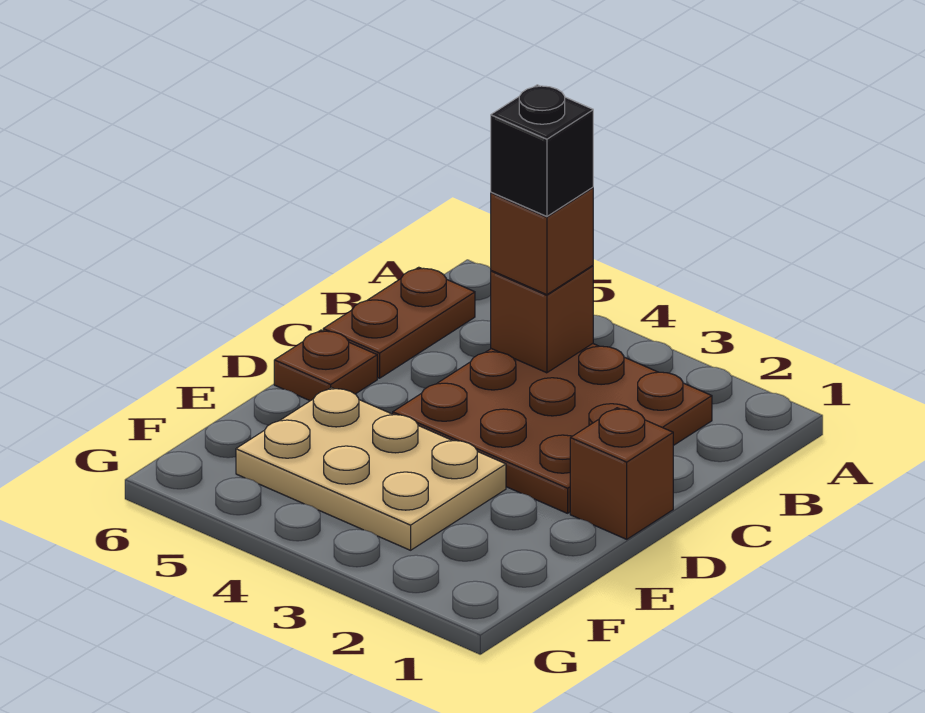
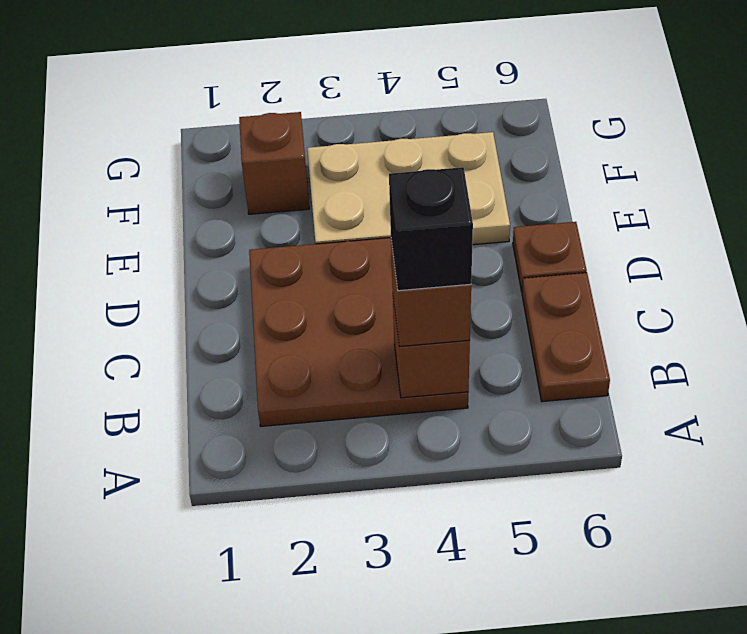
brown 1x1 brick [570,408,673,539] -> brown 1x1 brick moved to [239,112,309,214]

